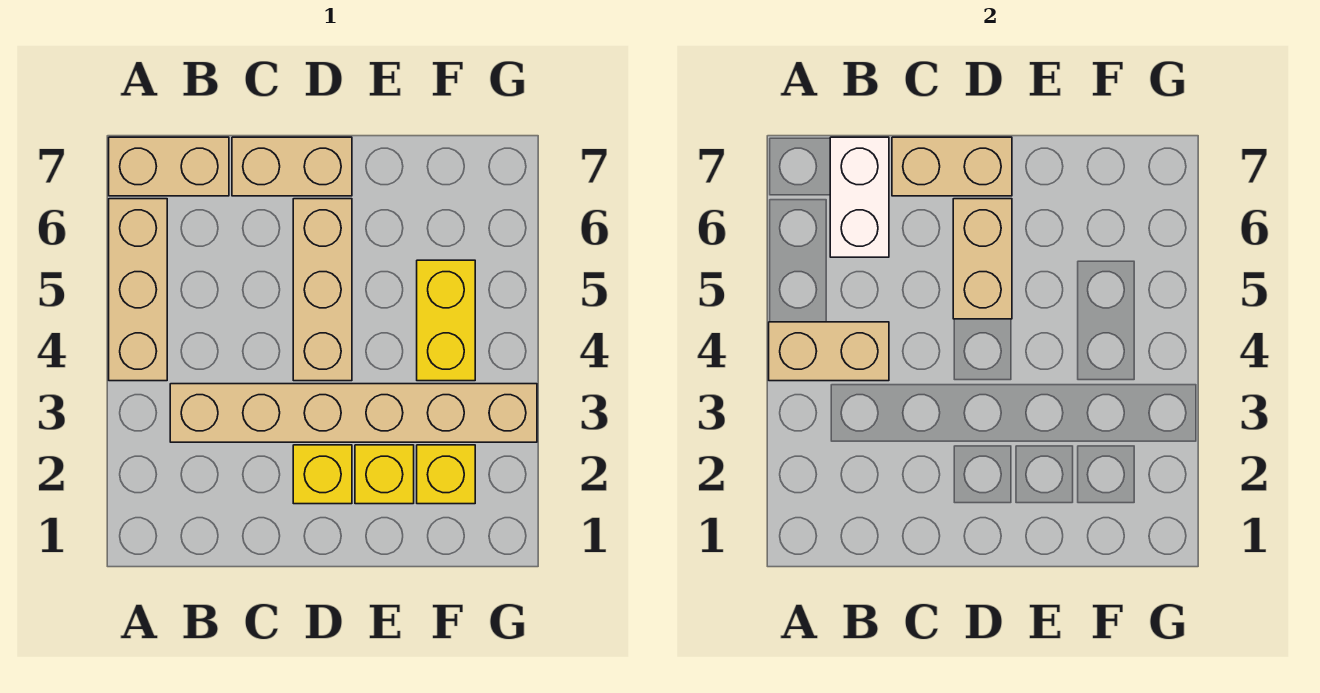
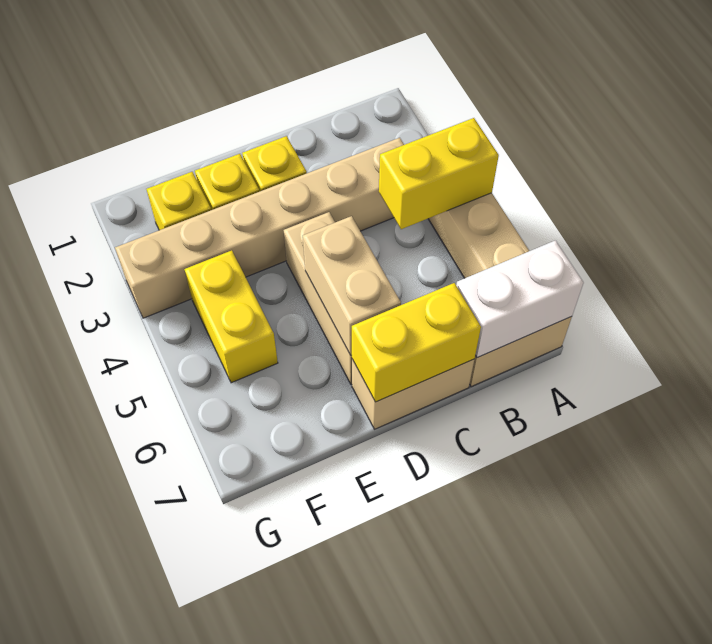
tan 1x2 brick [769,322,889,381] -> yellow 1x2 brick [379,118,499,229]
white 1x2 brick [830,137,889,257] -> white 1x2 brick turned to [456,240,583,358]
tan 1x2 brick [892,137,1012,196] -> yellow 1x2 brick [351,283,481,402]

